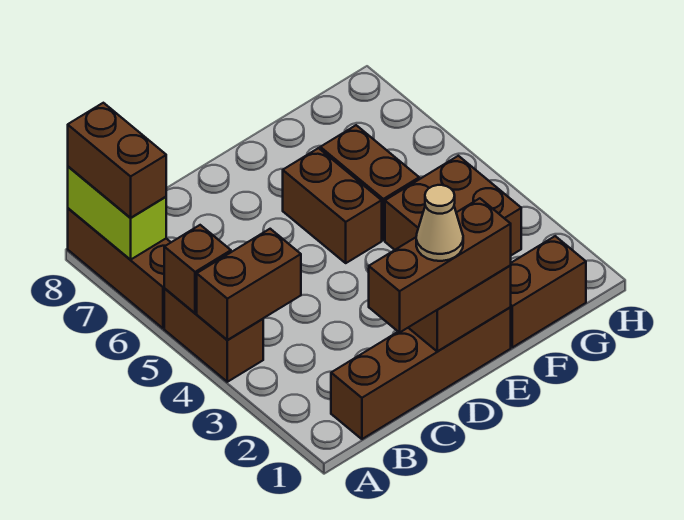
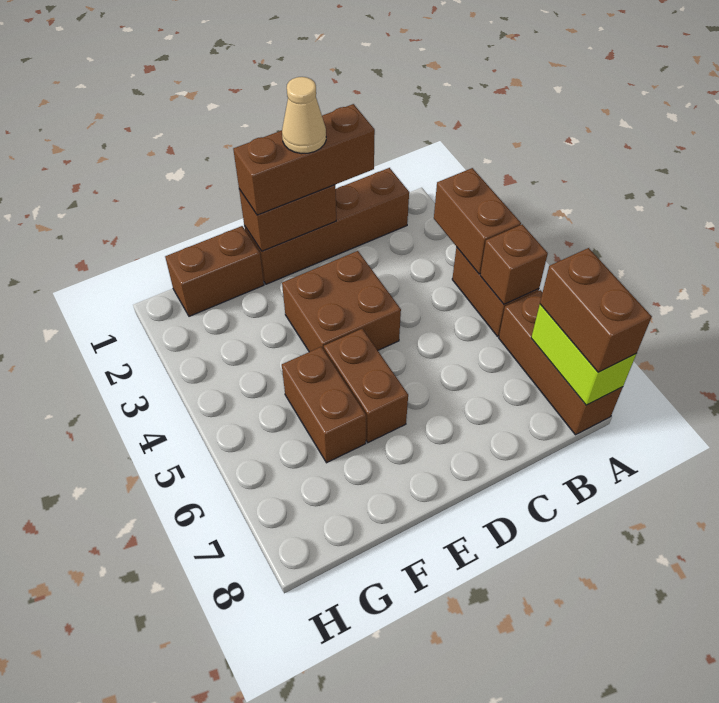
brown 1x2 brick [197,229,301,340] -> brown 1x2 brick turned to [434,168,521,274]
brown 2x2 brick [385,156,521,255] -> brown 2x2 brick moved to [282,251,401,352]

